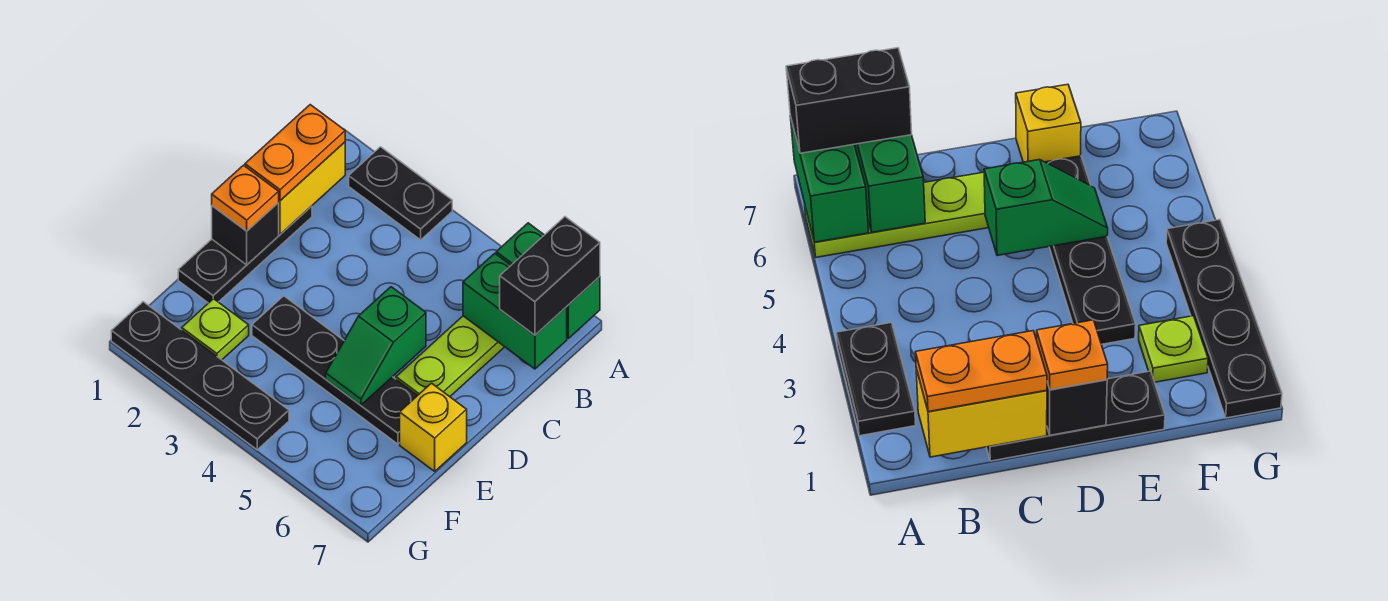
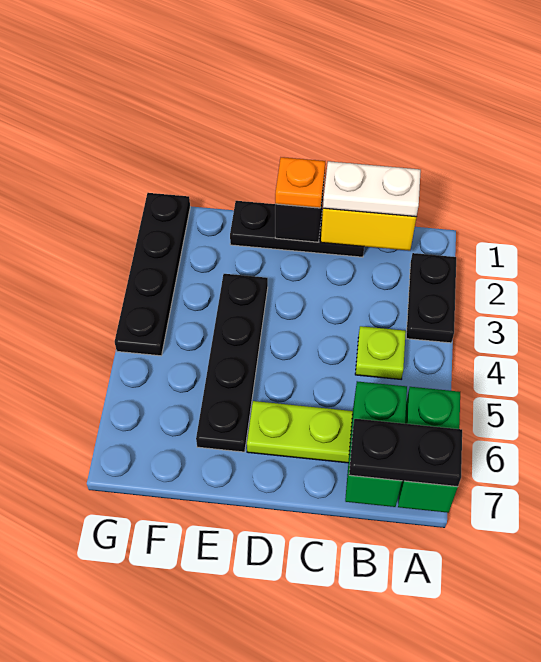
black 1x2 brick [500,217,600,335] -> black 1x2 plate [349,419,462,487]
orange 1x2 plate [245,105,345,200] -> white 1x2 plate [323,161,421,217]
green 1x2 slope [326,287,426,405] -> none
yellow 1x1 brick [400,383,467,471] -> none
lime 1x1 plate [182,299,249,360] -> lime 1x1 plate moved to [355,326,406,379]

